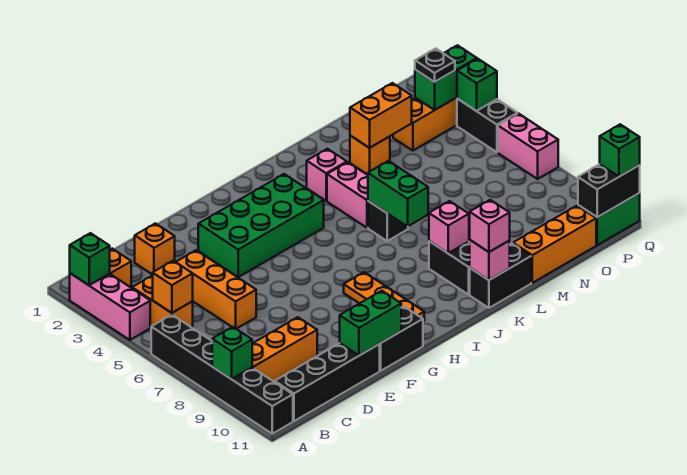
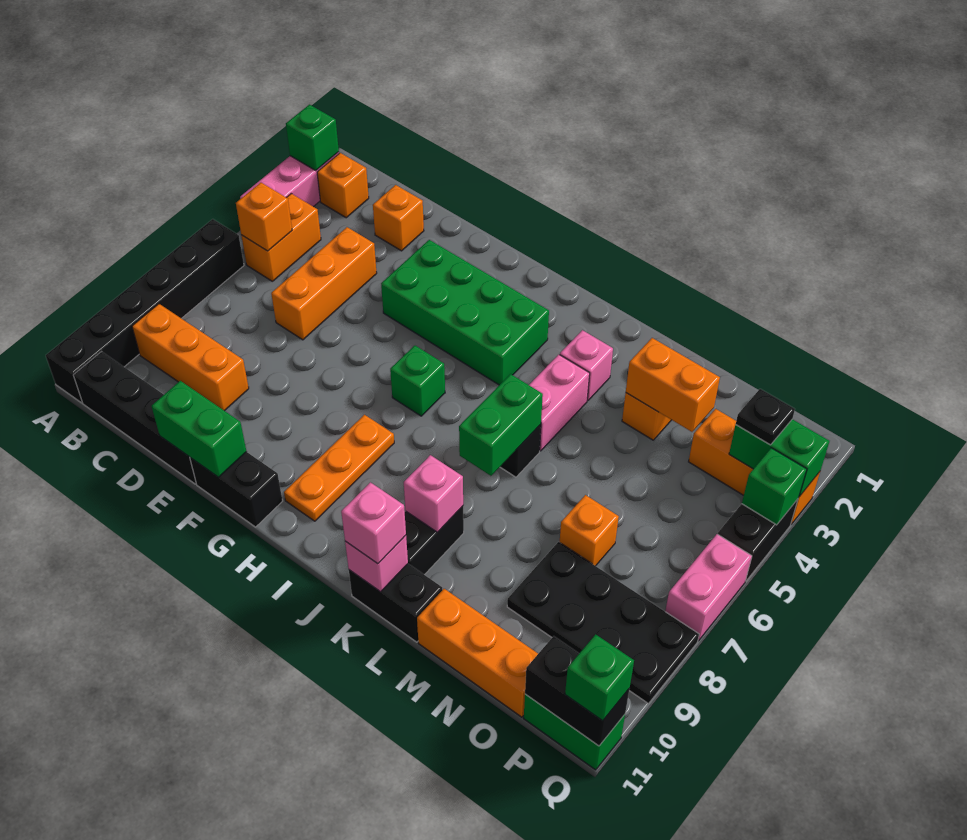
green 1x1 brick [212,327,252,379] -> green 1x1 brick moved to [390,346,445,416]
none -> orange 1x1 brick [560,495,619,566]
none -> black 2x4 plate [507,542,699,704]

